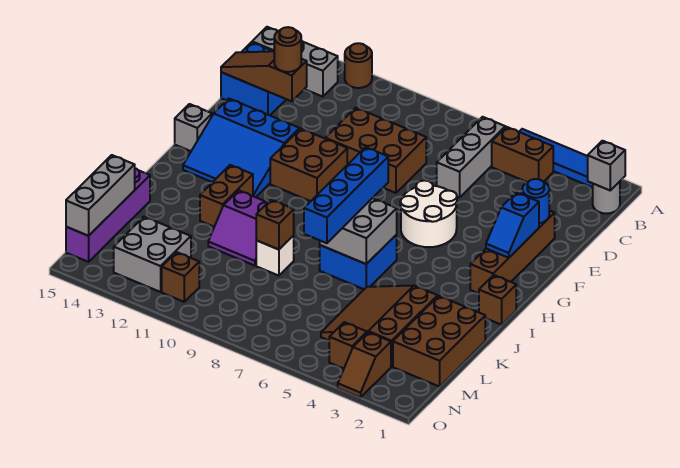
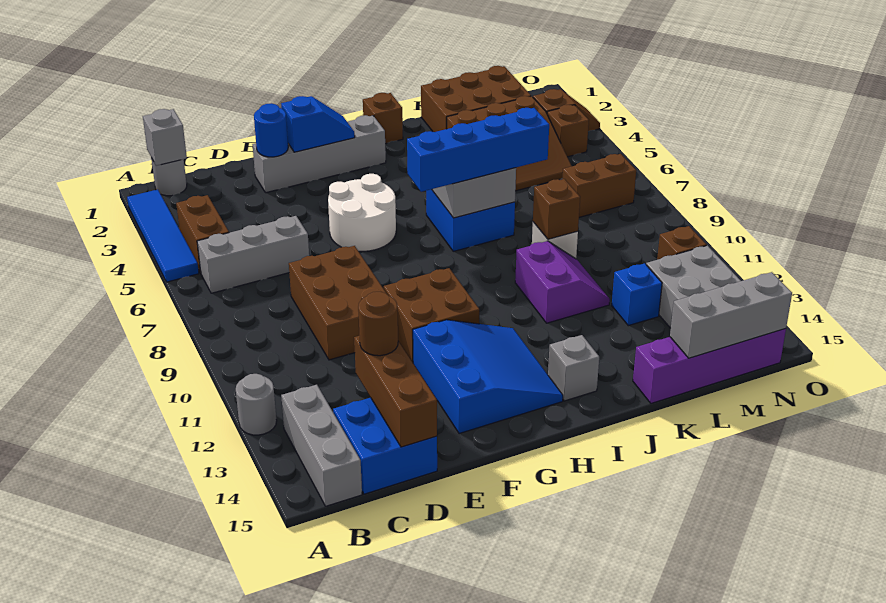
brown 1x1 round brick [345,43,372,88] -> grey 1x1 round brick [236,374,277,435]
brown 1x3 slope [221,51,307,101] -> brown 1x3 brick [354,336,437,447]
brown 1x4 brick [470,210,555,293] -> grey 1x4 brick [252,115,386,193]
grey 1x1 brick [175,104,212,151] -> grey 1x1 brick moved to [548,335,599,401]
brown 1x2 brick [200,165,253,227] -> brown 1x2 brick moved to [563,154,636,217]
none -> blue 1x1 brick [612,263,662,326]

